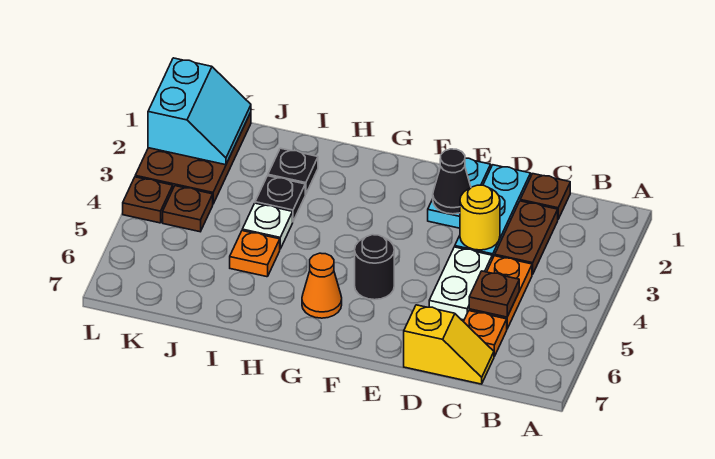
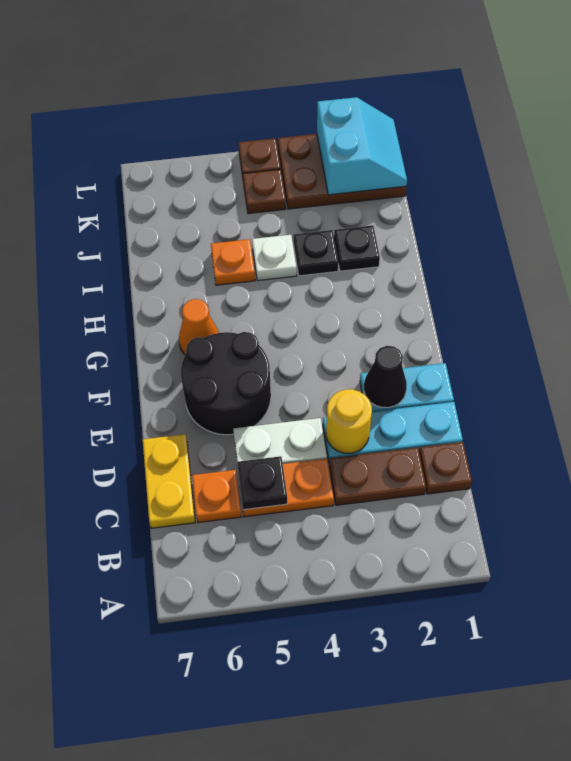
brown 1x1 plate [469,271,519,317] -> black 1x1 plate [237,456,287,510]
yellow 1x2 slope [404,305,494,384] -> yellow 1x2 plate [143,434,195,528]
black 1x1 round brick [355,235,394,300] -> black 2x2 round brick [181,332,271,435]
cyan 2x2 slope [148,58,251,165] -> cyan 2x2 slope turned to [317,97,407,195]

